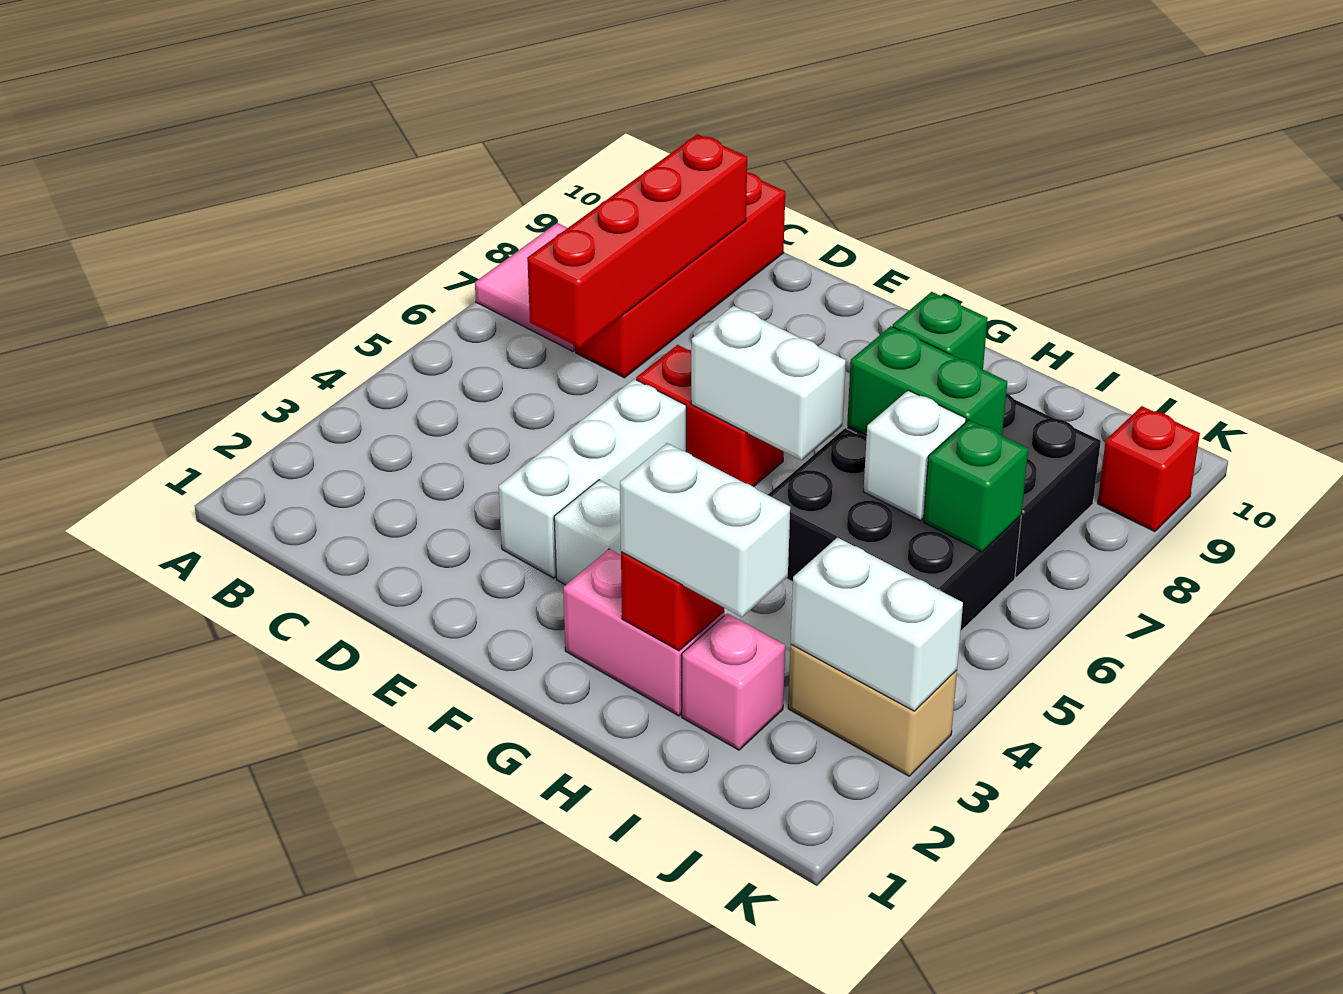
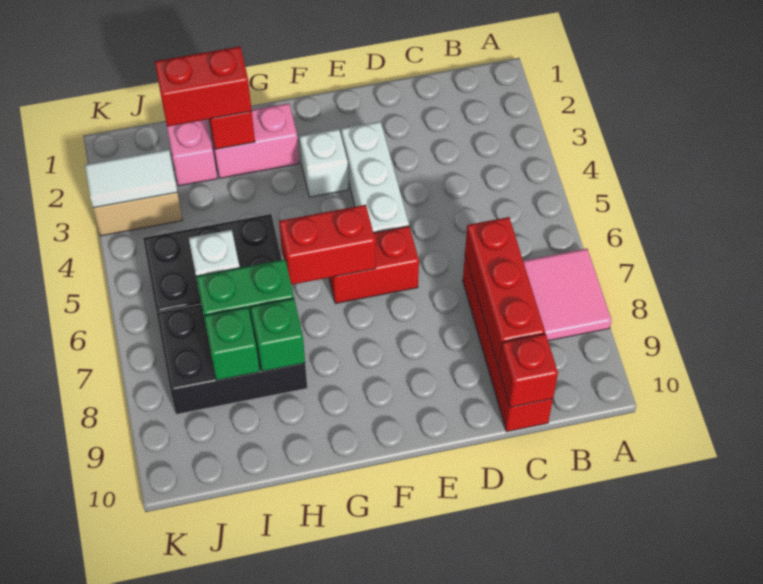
red 1x4 brick [527,134,747,348] -> red 1x3 brick [465,217,545,367]
white 1x2 brick [691,306,846,460] -> red 1x2 brick [279,205,376,285]
white 1x2 brick [620,443,790,617] -> red 1x2 brick [155,46,252,126]
white 1x2 brick [791,537,963,711] -> white 1x2 tile [85,150,177,208]
green 1x1 brick [924,420,1028,552] -> green 1x1 brick moved to [204,307,260,380]
red 1x1 brick [1098,406,1200,532] -> red 1x1 brick moved to [499,334,558,407]

